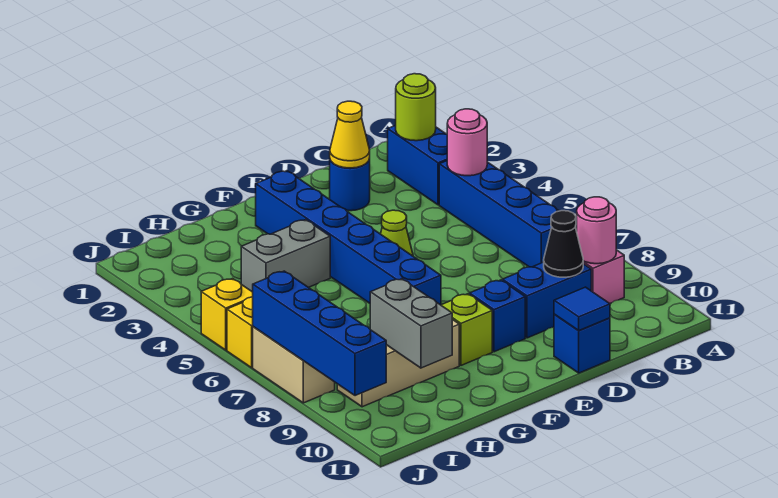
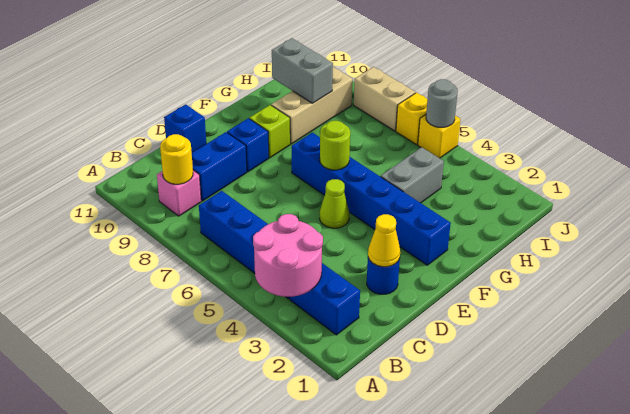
lime 1x1 round brick [396,74,436,141] -> lime 1x1 round brick moved to [320,121,350,170]
pink 1x1 round brick [447,109,487,176] -> pink 2x2 round brick [253,214,323,297]
pink 1x1 round brick [577,197,616,264] -> yellow 1x1 round brick [160,134,193,184]
black 1x1 cone [544,211,583,277] -> none
blue 1x1 tile [554,287,610,331] -> none
none -> grey 1x1 round brick [426,79,458,127]
blue 1x4 brick [253,271,386,396] -> none

